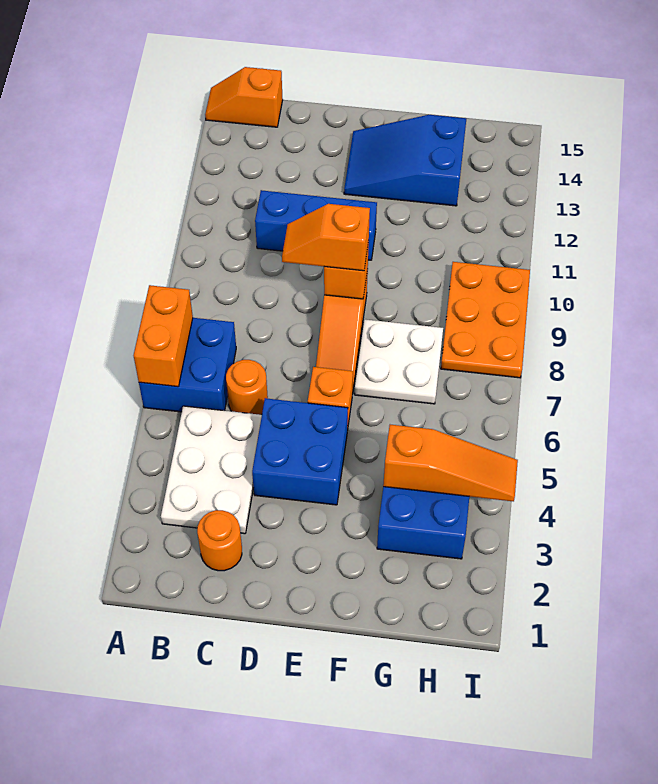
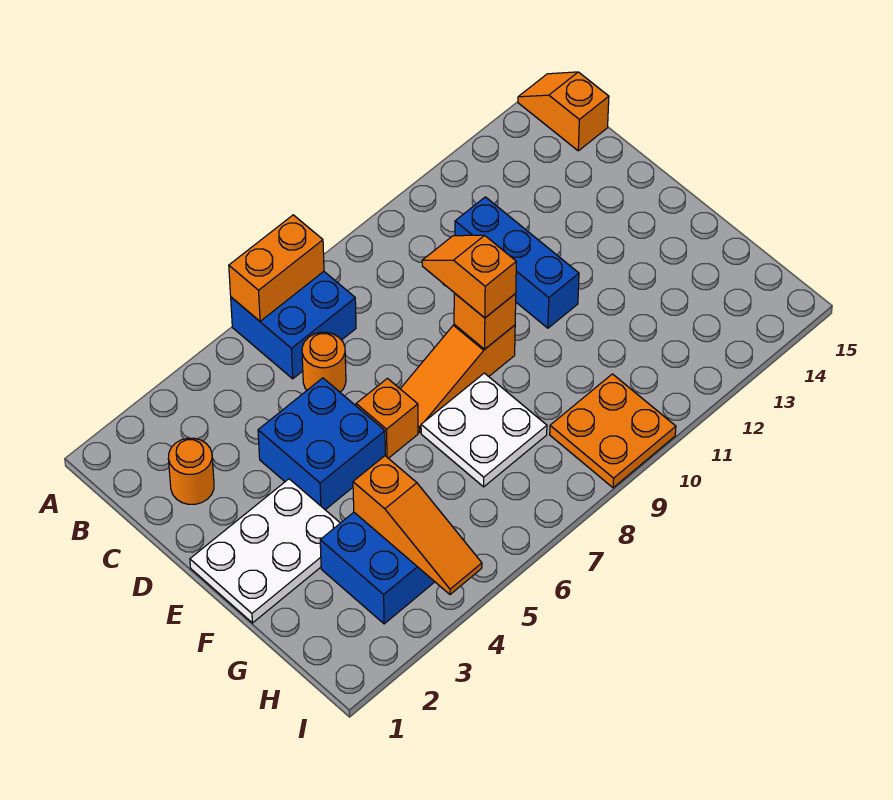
white 2x3 plate [161,406,262,534] -> white 2x3 plate moved to [190,479,340,623]
blue 2x3 slope [344,115,466,206] -> none
orange 2x3 plate [441,262,530,378] -> orange 2x2 plate [550,374,676,488]

